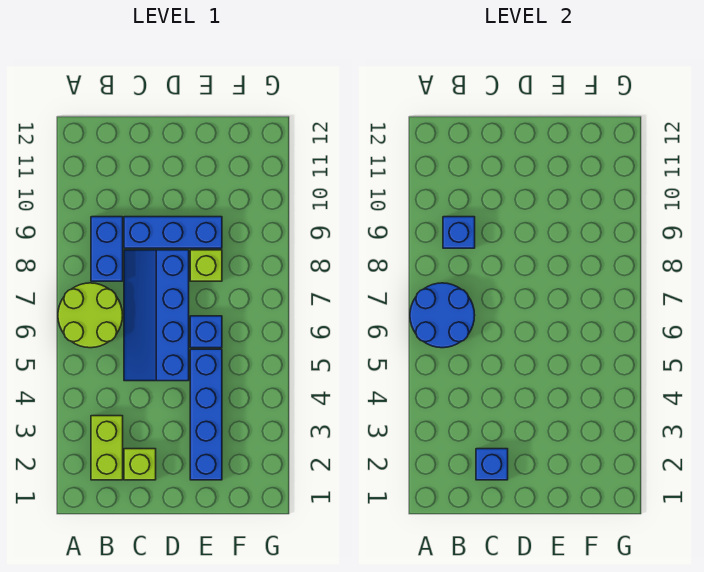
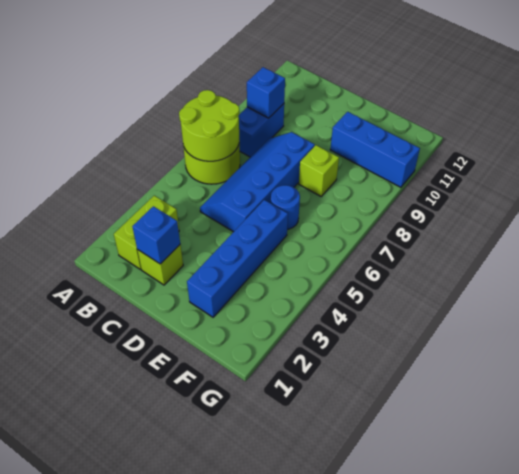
blue 2x2 round brick [410,283,475,348] -> lime 2x2 round brick [179,90,239,161]
blue 1x3 brick [124,217,222,248] -> blue 1x3 brick moved to [330,112,420,187]
blue 1x1 brick [190,316,222,348] -> blue 1x1 round brick [271,185,300,229]

